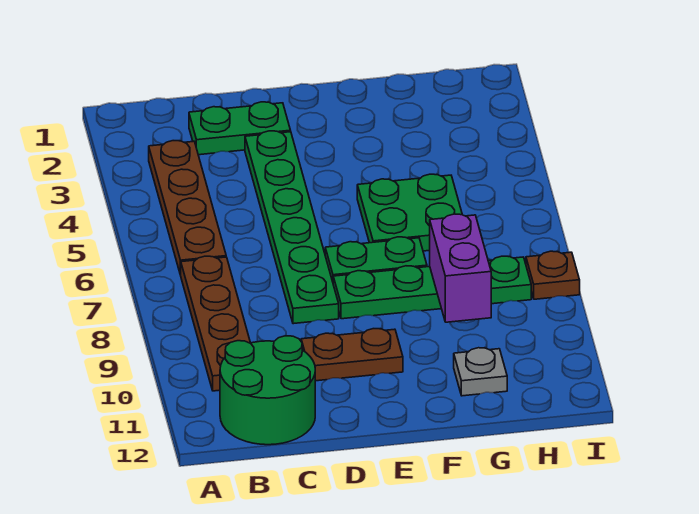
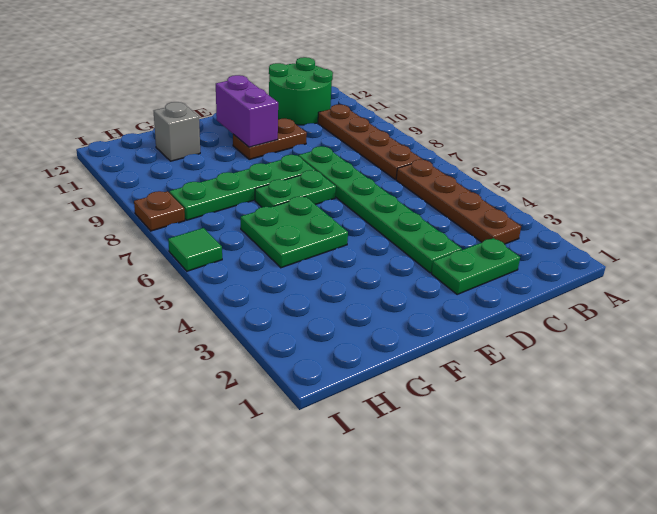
purple 1x2 brick [430,214,491,322] -> purple 1x2 brick moved to [216,75,278,147]
grey 1x1 plate [454,348,507,396] -> grey 1x1 brick [154,102,200,161]
none -> green 1x1 tile [168,228,222,271]

